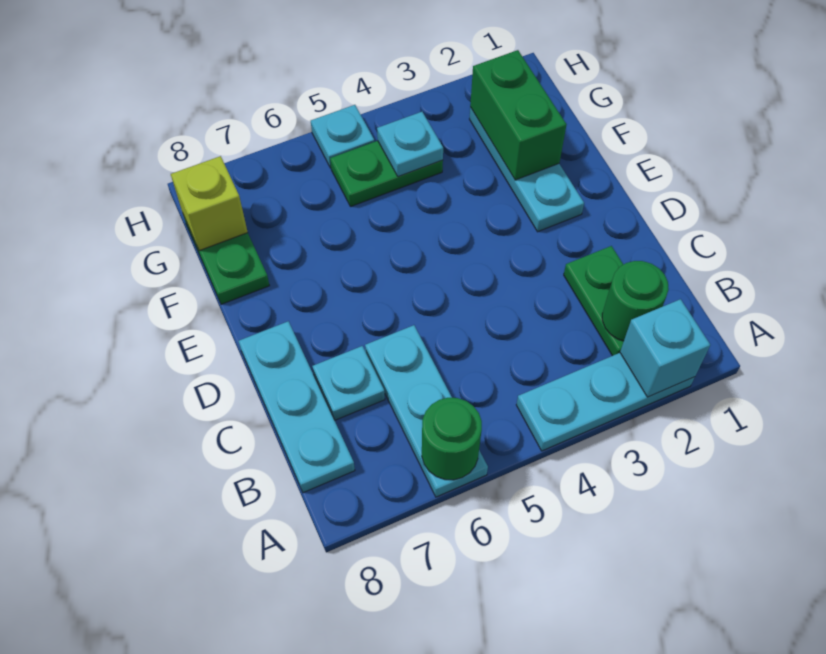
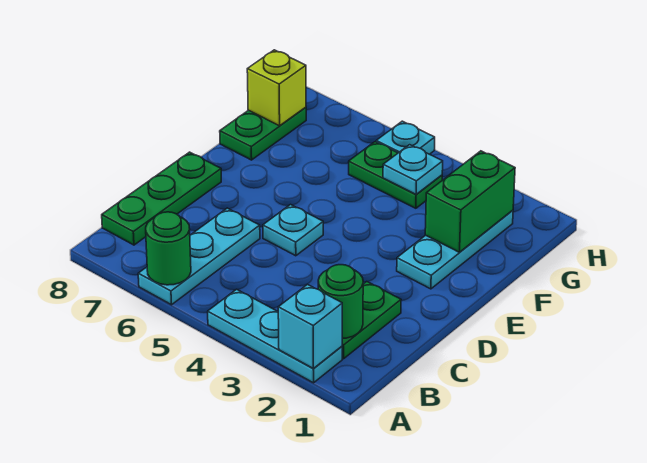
cyan 1x3 plate [238,321,355,493] -> green 1x3 plate [102,152,221,245]
cyan 1x1 plate [312,346,385,420] -> cyan 1x1 plate moved to [263,205,323,256]

